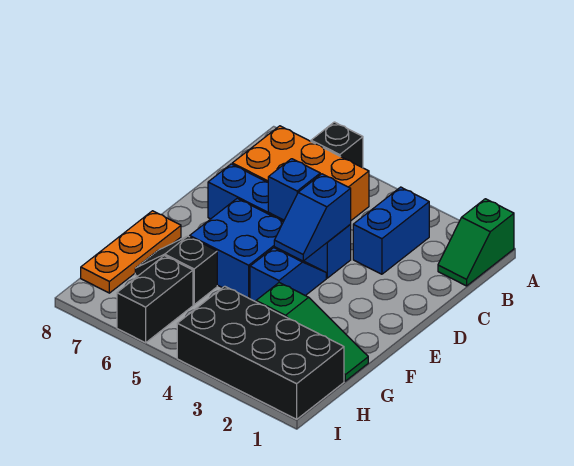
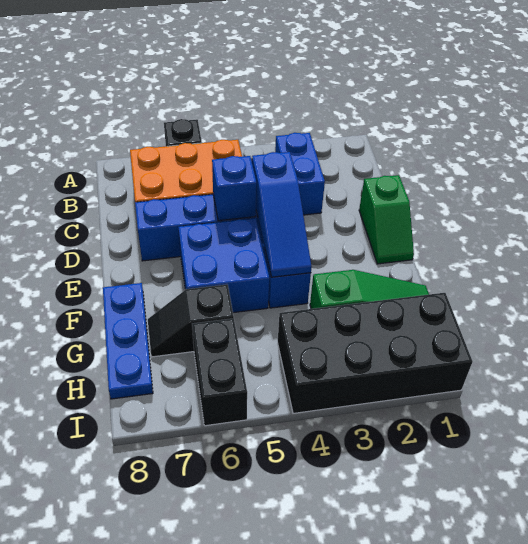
green 1x2 slope [438,199,514,286] -> green 1x2 slope moved to [359,175,414,264]
blue 1x2 slope [274,174,351,261] -> blue 1x3 slope [252,152,312,277]
orange 1x3 plate [81,211,181,293] -> blue 1x3 plate [103,283,153,399]

